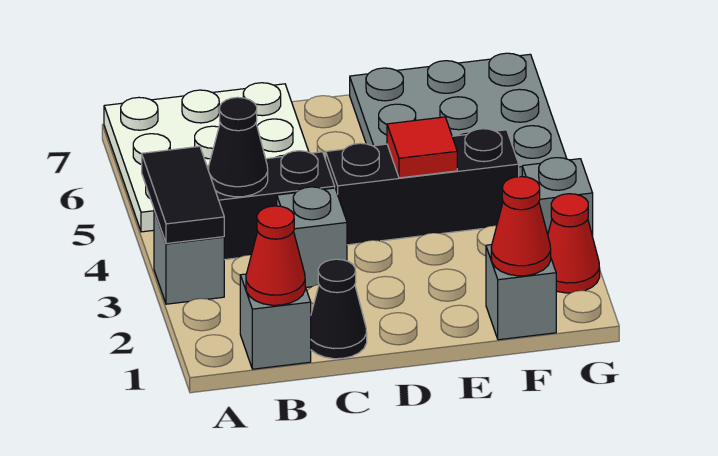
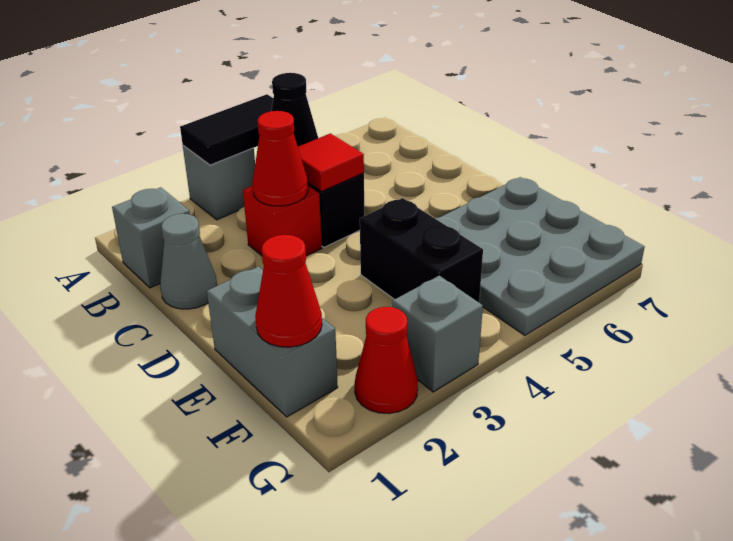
white 3x3 plate [104,83,309,232] -> none
red 1x1 cone [246,206,305,305] -> red 1x1 cone moved to [252,111,308,206]
black 1x1 cone [311,259,367,359] -> grey 1x1 cone [160,214,217,309]
grey 1x1 brick [277,187,347,287] -> red 1x1 brick [243,186,322,256]
black 1x3 brick [326,129,519,245] -> black 1x2 brick [360,198,483,302]
red 1x1 tile [387,117,457,178] -> red 1x1 tile moved to [298,133,364,192]
grey 1x1 brick [486,245,556,340] -> grey 1x2 brick [207,266,338,417]

